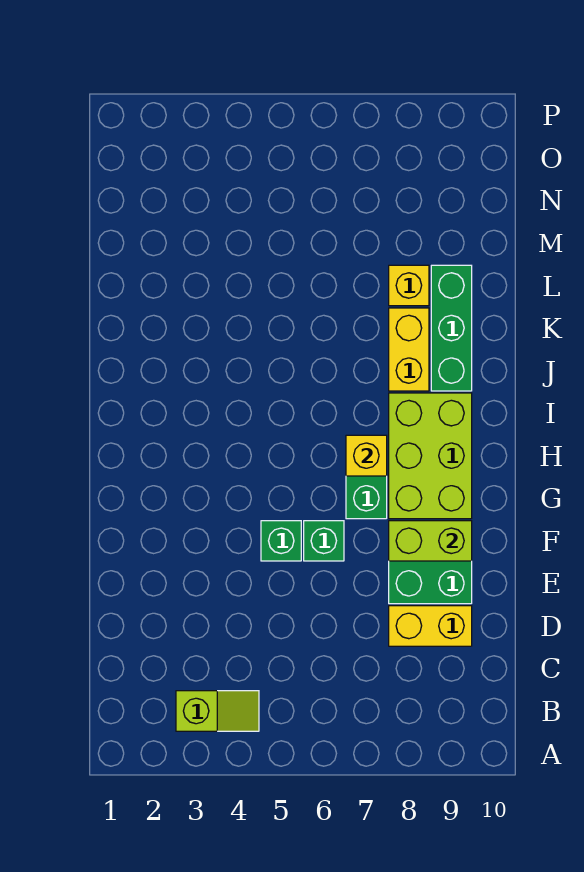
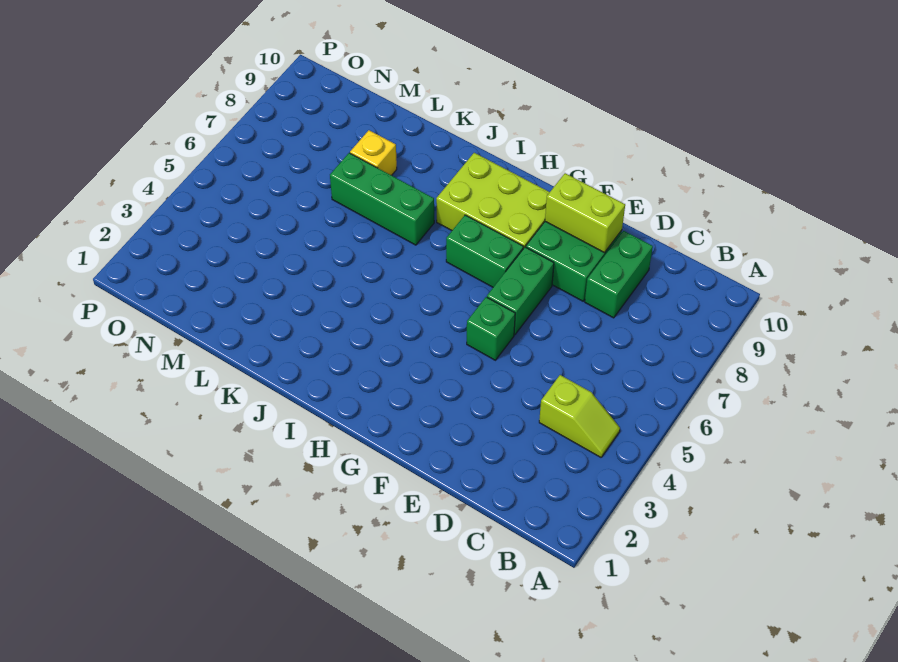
lime 1x2 slope [176,691,259,731] -> lime 1x2 slope turned to [539,375,620,457]
yellow 1x2 brick [389,606,472,646] -> green 1x2 brick [585,231,653,318]
green 1x1 brick [304,521,344,561] -> green 1x2 brick [487,247,554,335]
lime 1x2 brick [389,521,472,561] -> lime 1x2 brick turned to [545,173,625,253]
yellow 1x1 brick [346,435,387,476] -> none
yellow 1x2 brick [389,308,429,391] -> none
green 1x3 brick [431,265,472,391] -> green 1x3 brick moved to [330,153,434,245]

